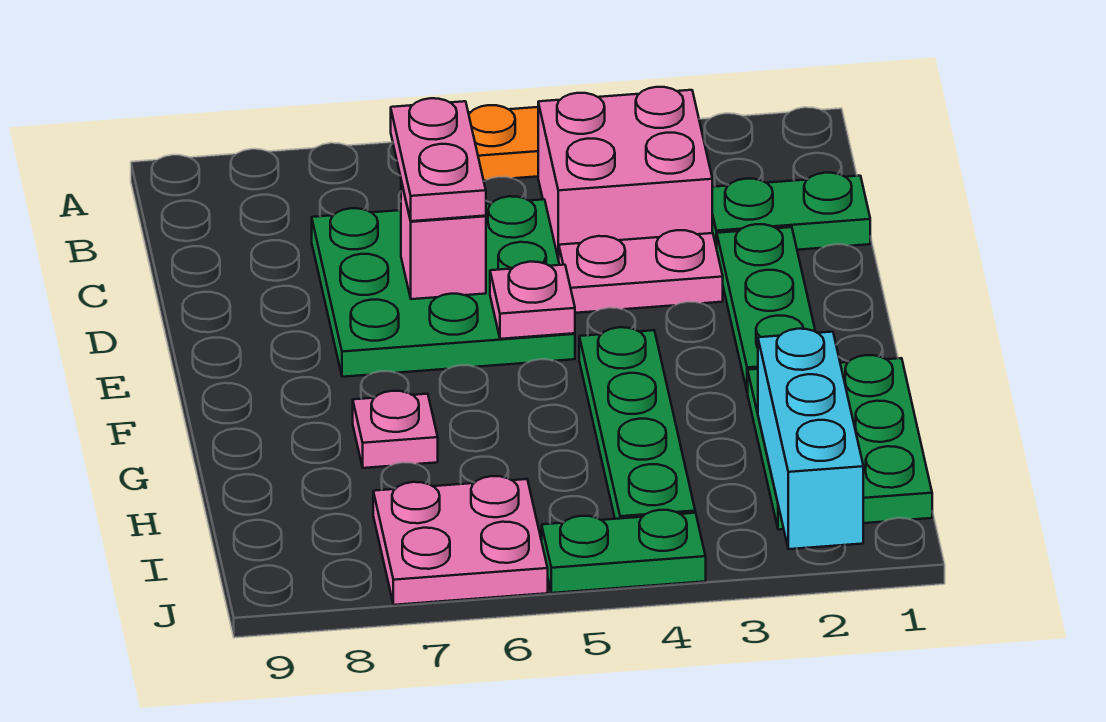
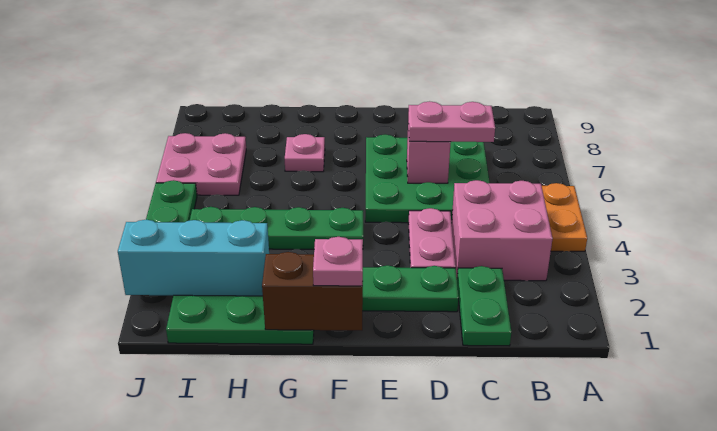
pink 1x1 plate [490,262,575,339] -> pink 1x1 plate moved to [313,237,363,286]
none -> brown 1x2 brick [262,252,363,330]

